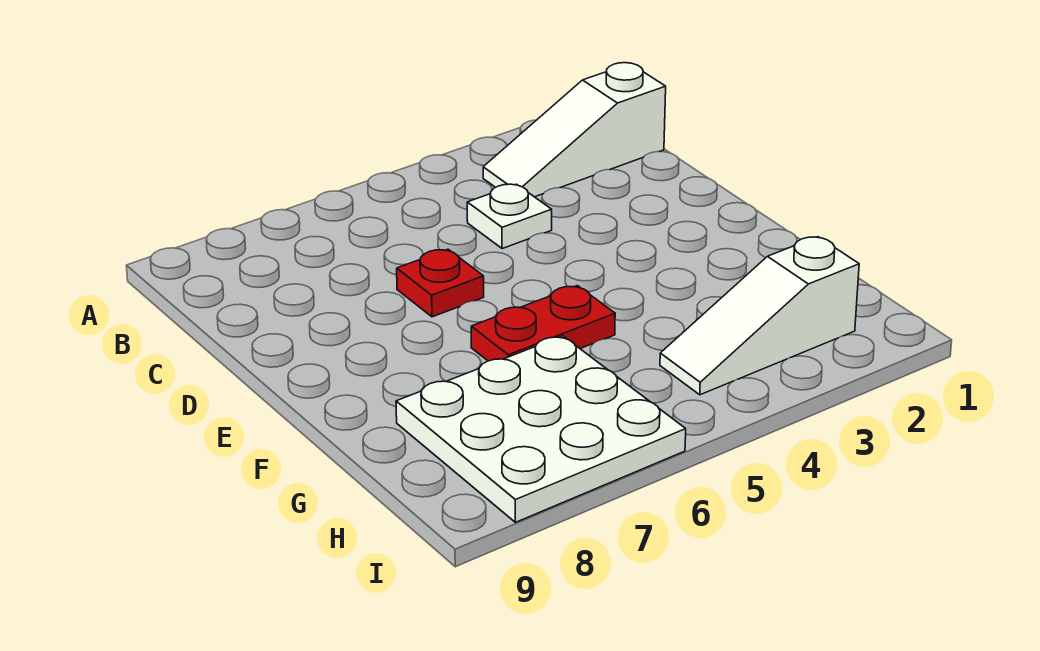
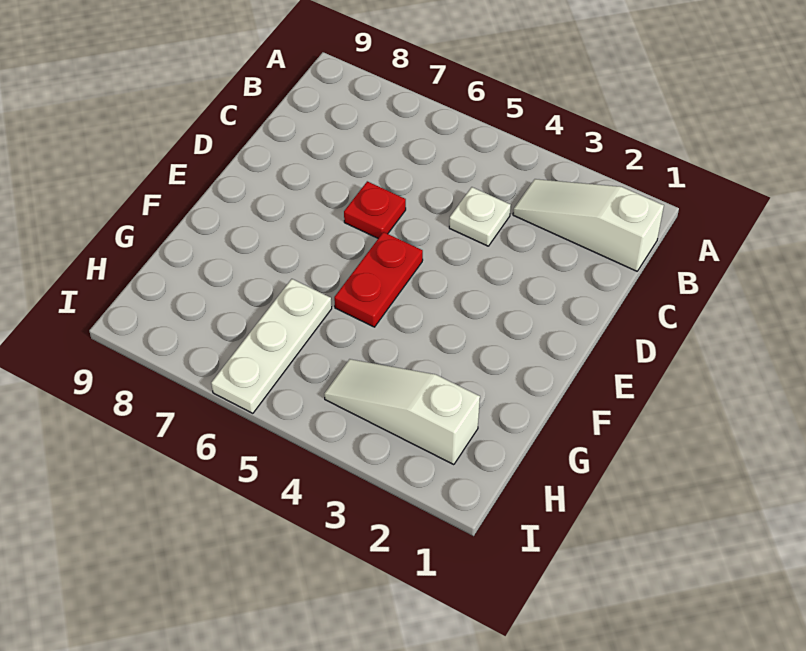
red 1x2 plate [471,286,615,361] -> red 1x2 plate turned to [334,232,423,327]
white 3x3 plate [396,336,686,522] -> white 1x3 plate [211,279,332,413]

